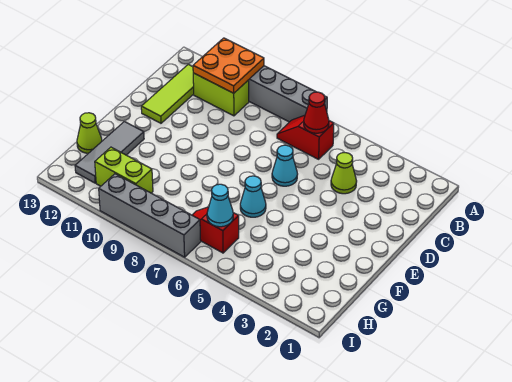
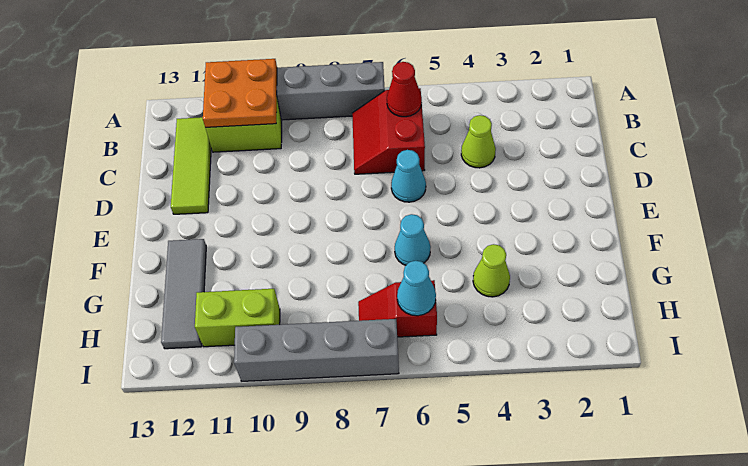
red 1x2 slope [277,115,334,159] -> red 2x2 slope [352,88,425,174]
lime 1x1 cone [77,113,102,153] -> lime 1x1 cone moved to [473,244,510,297]

